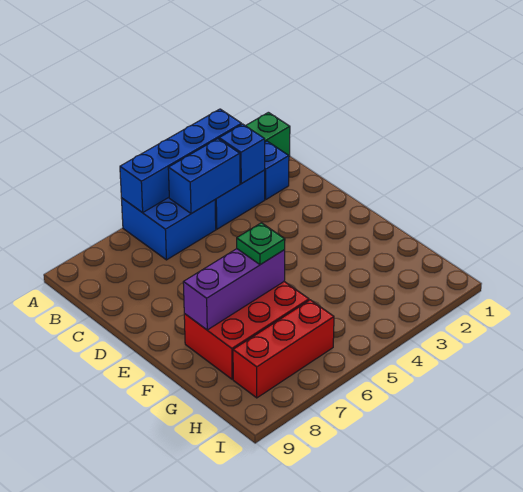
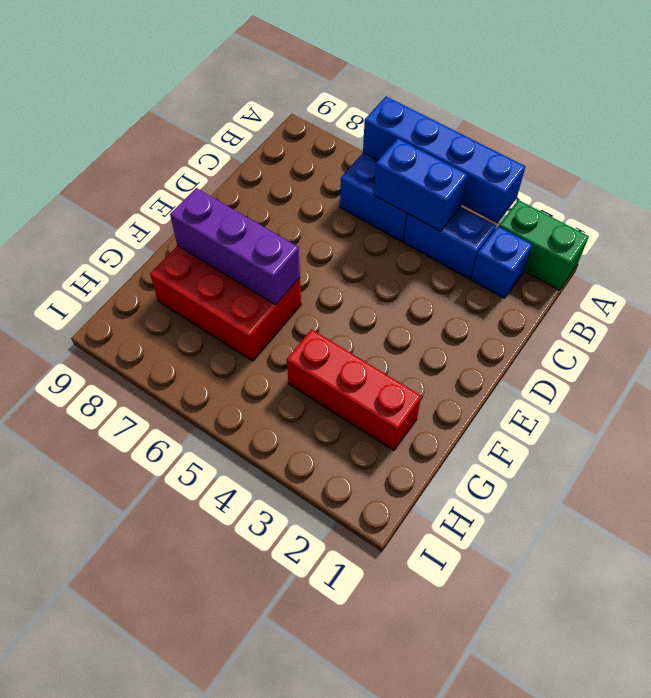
blue 1x1 brick [219,124,265,184] -> none
green 1x1 plate [237,223,285,265] -> none
red 1x3 brick [233,300,334,398] -> red 1x3 brick moved to [287,329,421,450]

